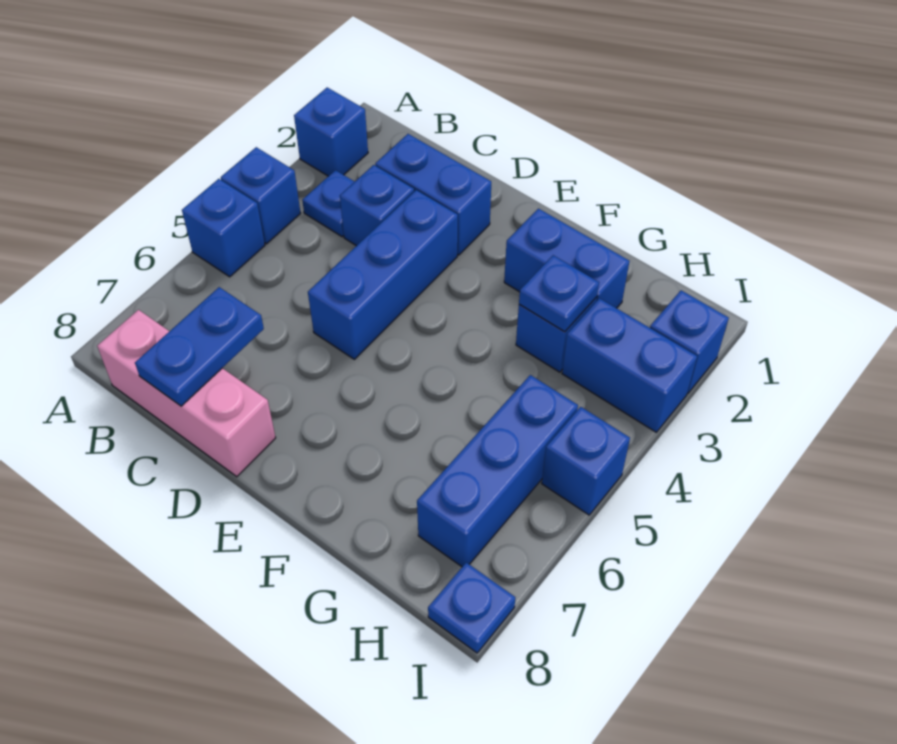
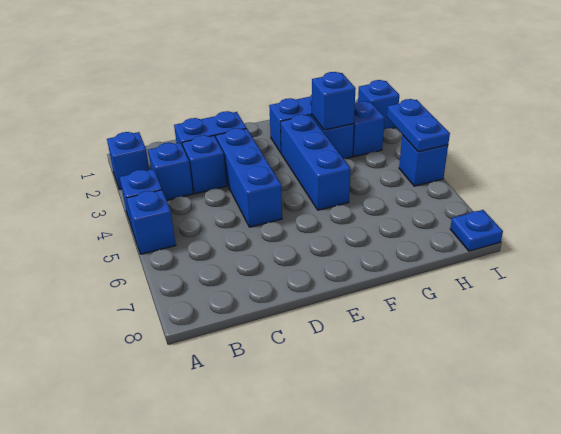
blue 1x1 plate [302,170,355,237] -> blue 1x1 brick [148,143,193,200]
pink 1x3 brick [97,310,276,477] -> none
blue 1x2 plate [135,287,264,406] -> blue 1x2 plate moved to [387,99,450,152]
blue 1x1 plate [519,255,599,332] -> blue 1x1 brick [312,72,356,130]
blue 1x2 brick [562,298,697,432] -> blue 1x1 brick [352,101,385,157]
blue 1x3 brick [417,375,578,567] -> blue 1x3 brick moved to [281,114,351,210]

